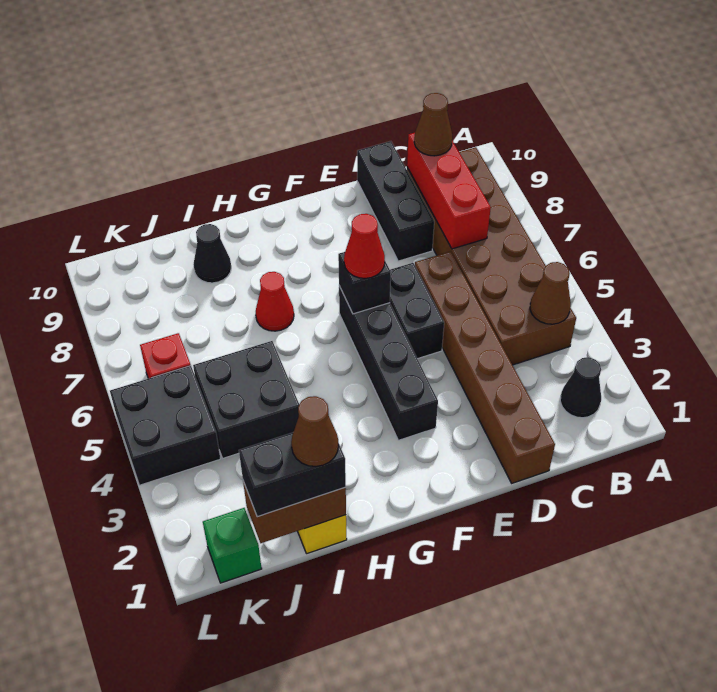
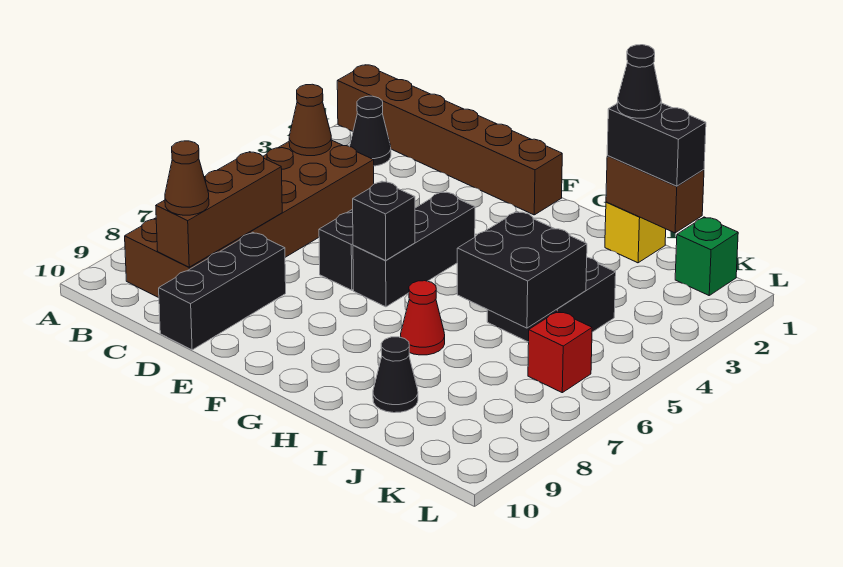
red 1x3 brick [407,133,491,249] -> brown 1x3 brick [156,152,282,267]
brown 1x6 brick [415,251,555,483] -> brown 1x6 brick turned to [337,65,562,215]
black 1x4 brick [339,286,438,440] -> black 1x3 brick [353,192,475,307]
red 1x1 cone [344,214,385,278] -> none
brown 1x1 cone [291,396,338,466] -> black 1x1 cone [617,45,661,118]
black 2x2 brick [110,366,220,485] -> black 2x2 brick moved to [457,212,587,328]

